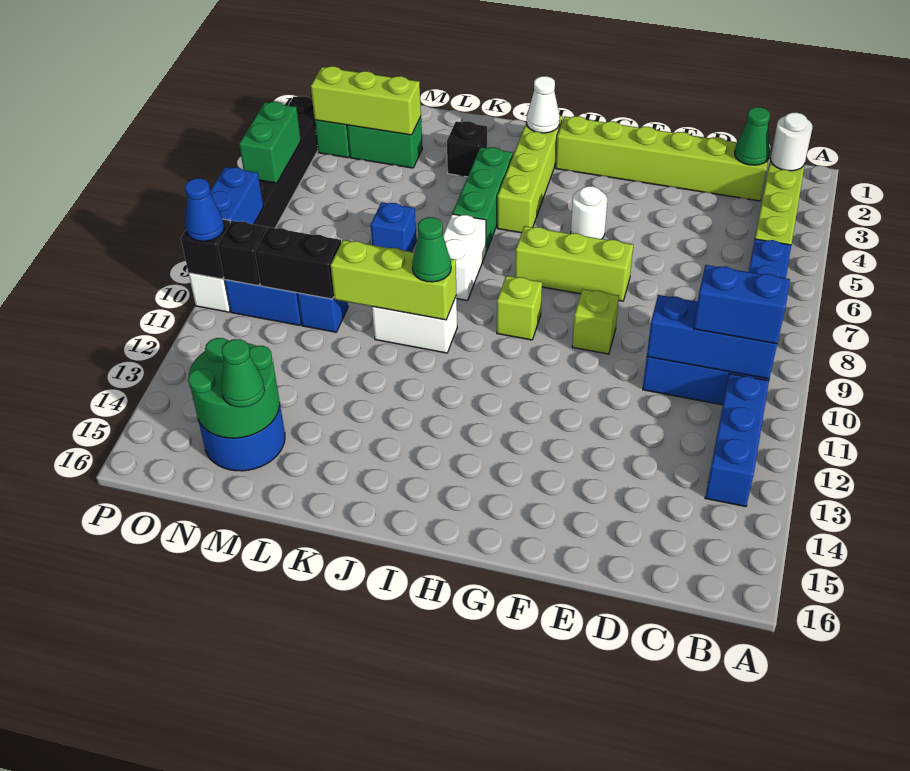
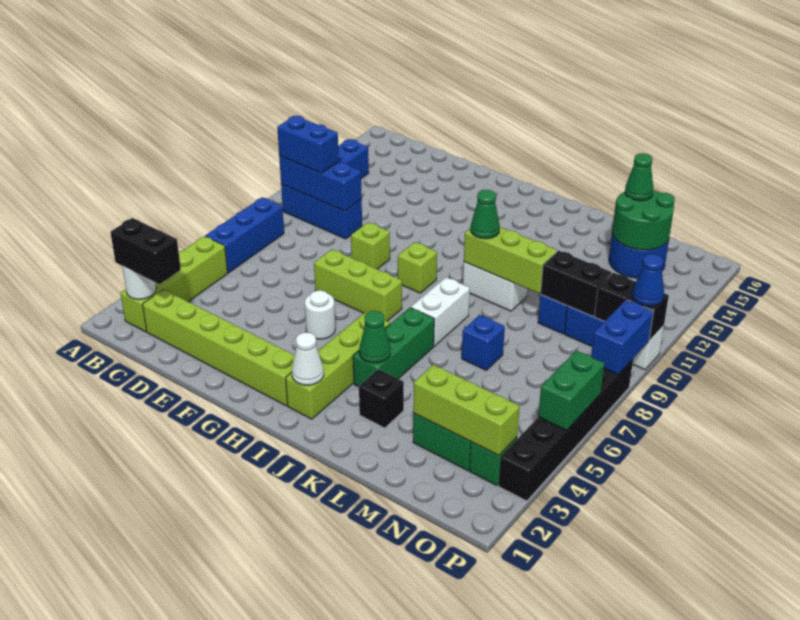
none -> black 1x2 brick [110,218,181,284]
green 1x1 cone [735,107,770,165] -> green 1x1 cone moved to [359,311,390,363]

